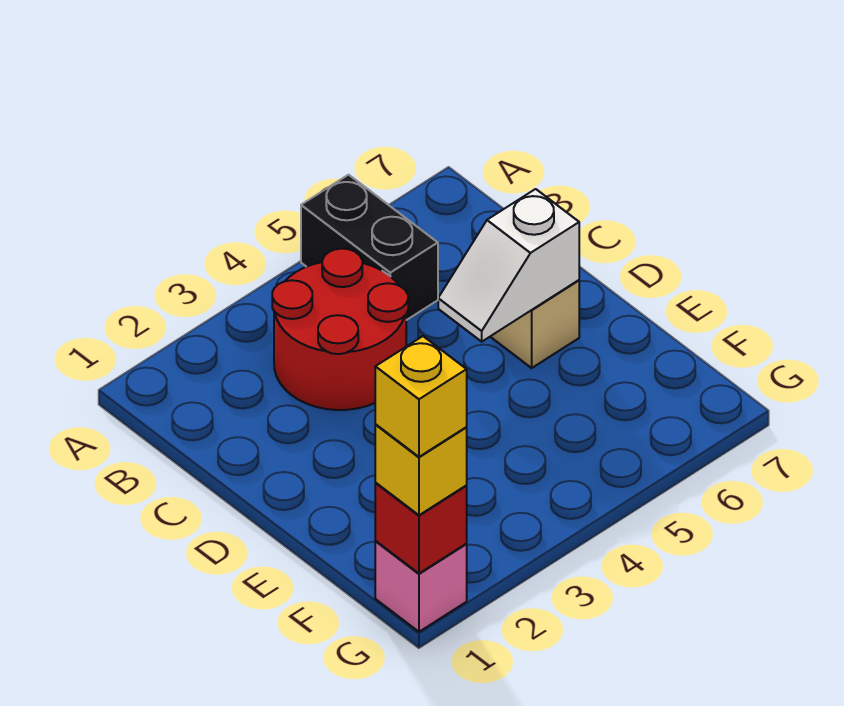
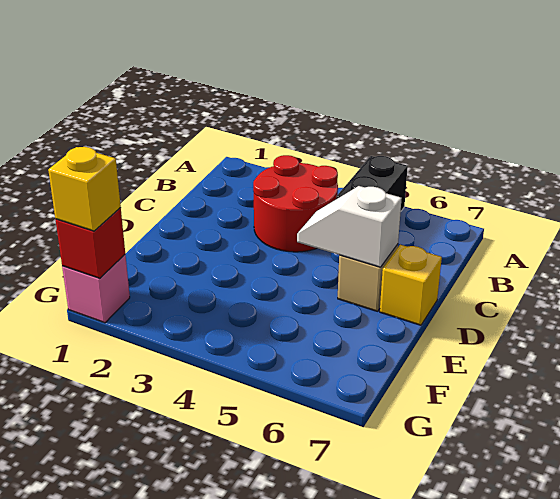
yellow 1x1 brick [375,336,467,457] -> yellow 1x1 brick moved to [380,245,442,325]

